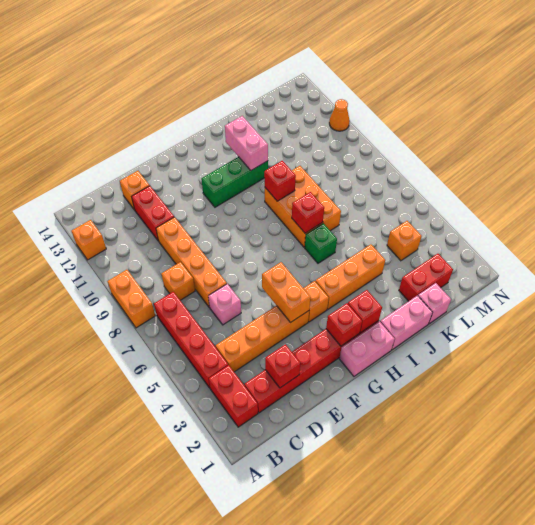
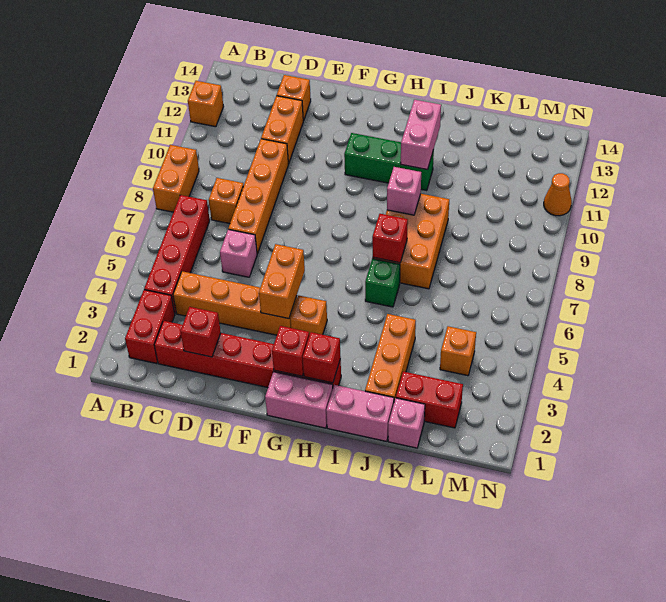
red 1x2 brick [132,186,174,241] -> orange 1x2 brick [261,96,303,164]
orange 1x3 brick [315,244,385,309] -> orange 1x3 brick turned to [365,314,416,401]
red 1x1 brick [264,161,296,201] -> pink 1x1 brick [387,167,421,215]

